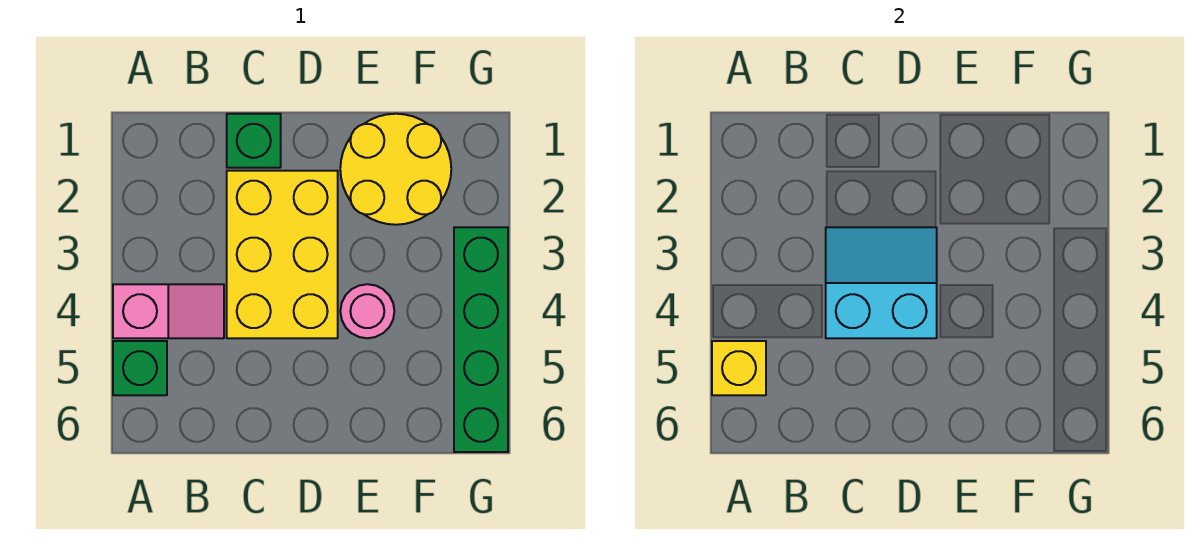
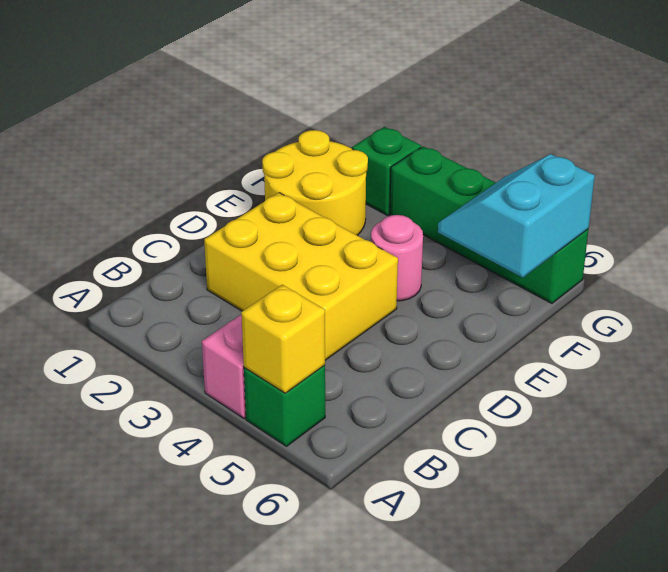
green 1x1 brick [227,114,281,168] -> green 1x1 brick moved to [352,127,421,216]
cyan 2x2 slope [826,227,937,338] -> cyan 2x2 slope moved to [438,154,595,278]

